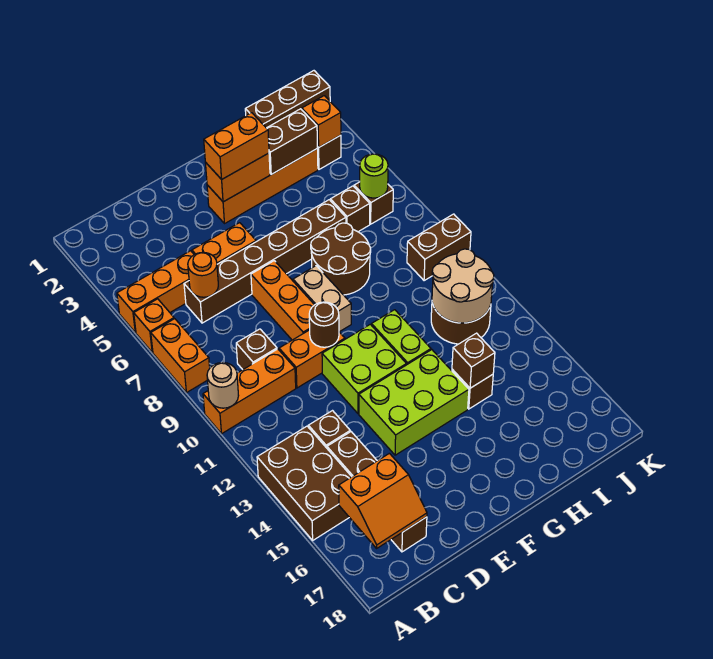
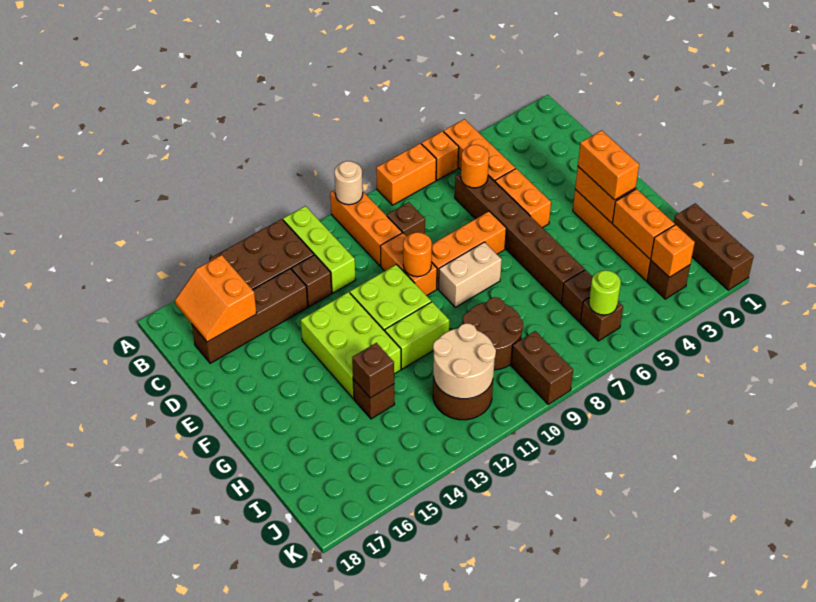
none -> lime 1x3 brick [283,206,356,293]
brown 1x1 round brick [309,302,339,347] -> orange 1x1 round brick [403,232,432,277]
brown 2x2 round brick [311,223,371,295] -> brown 2x2 round brick moved to [463,297,523,370]
brown 1x2 brick [267,109,317,174] -> orange 1x2 brick [612,189,675,259]

